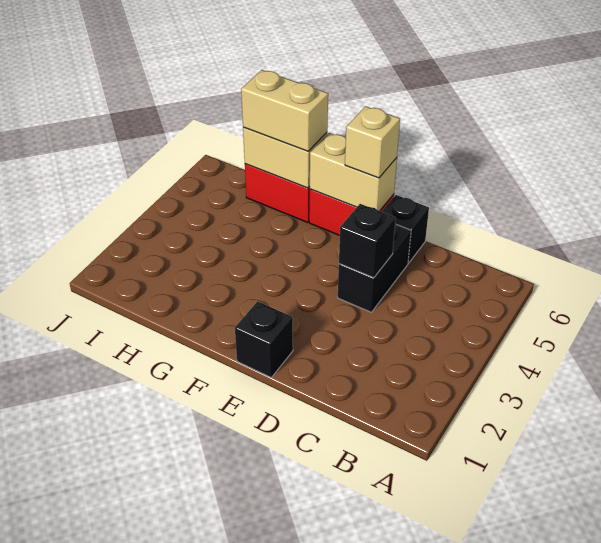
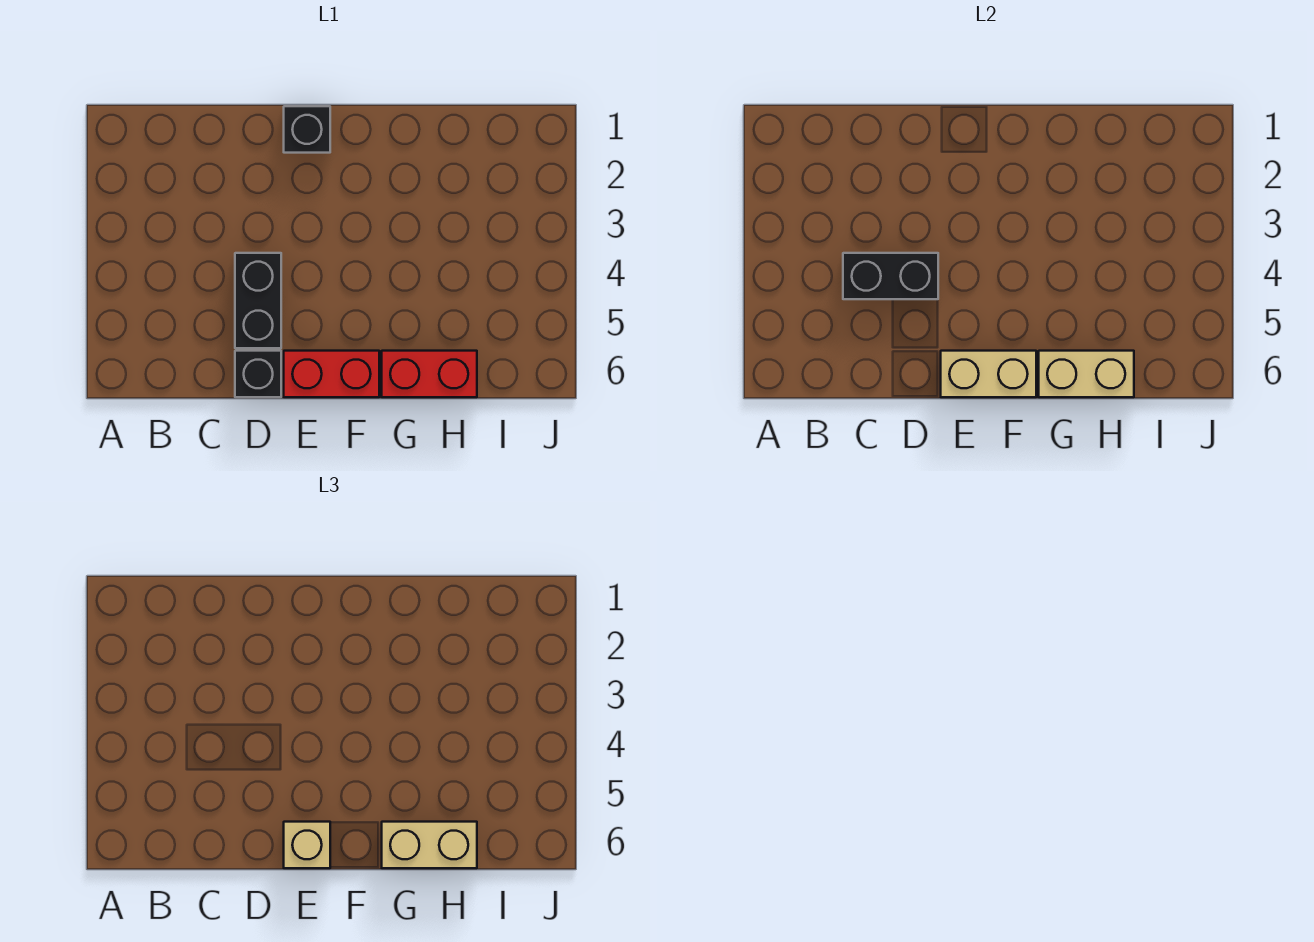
black 1x1 brick [339,204,396,278] -> black 1x2 brick [843,253,938,299]

